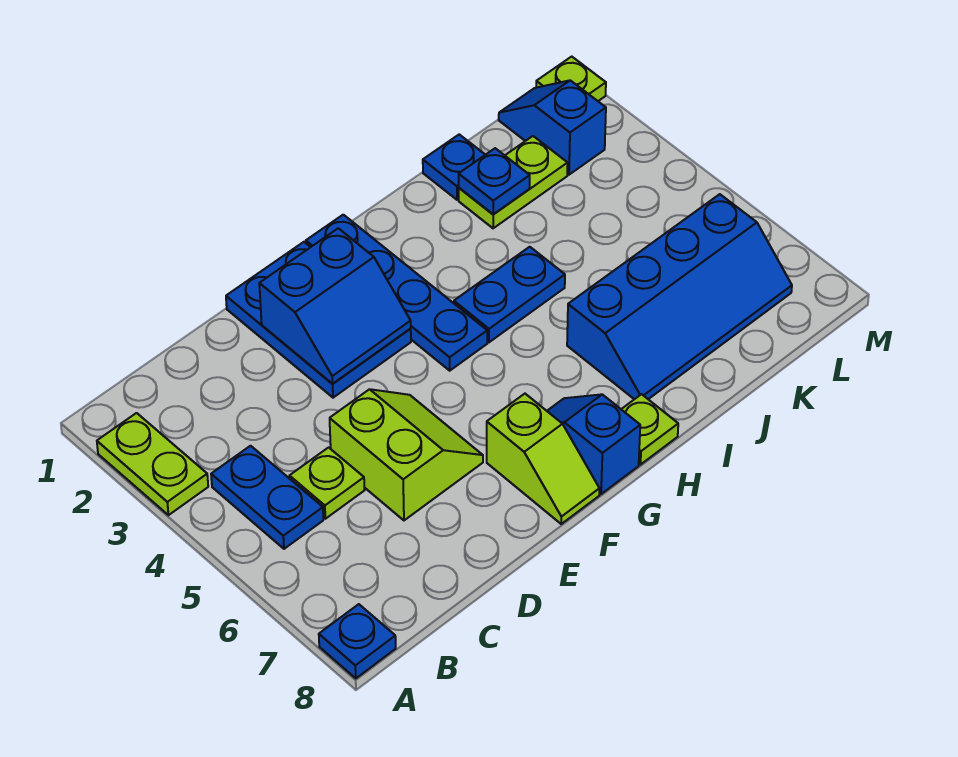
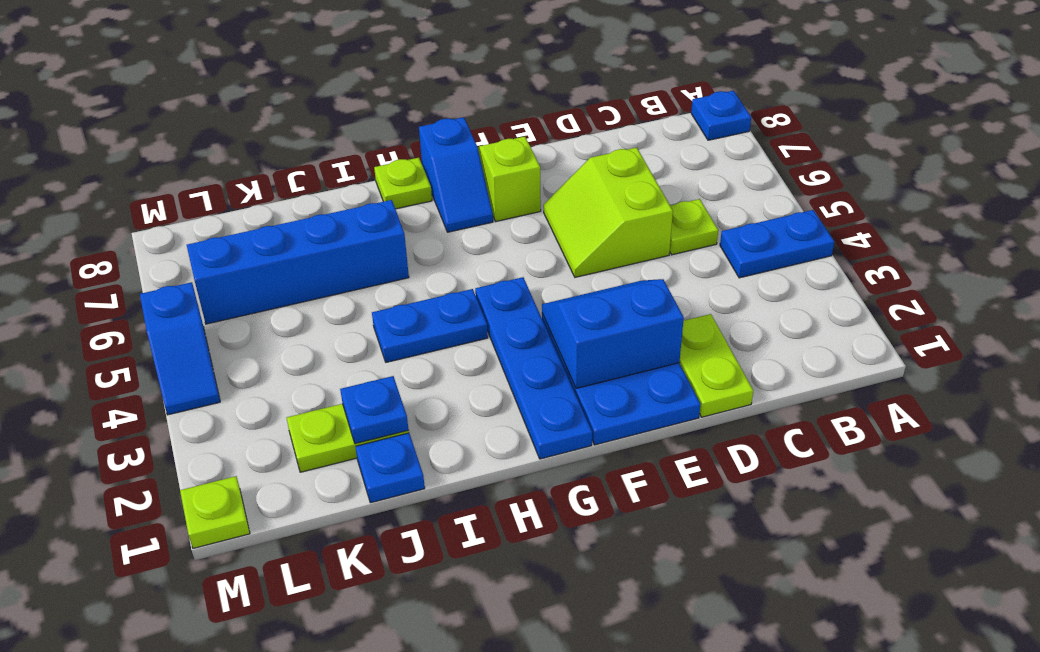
lime 1x2 plate [97,413,208,515] -> lime 1x2 plate moved to [679,314,753,417]
blue 1x2 plate [211,446,323,549] -> blue 1x2 plate turned to [720,210,834,278]
blue 1x2 slope [499,80,606,175] -> blue 1x2 slope moved to [140,282,220,415]

